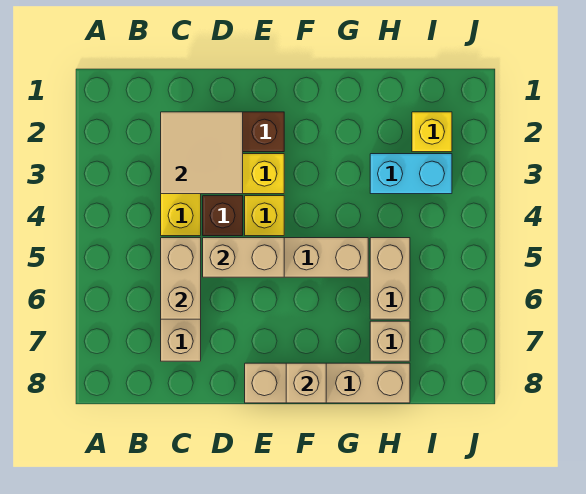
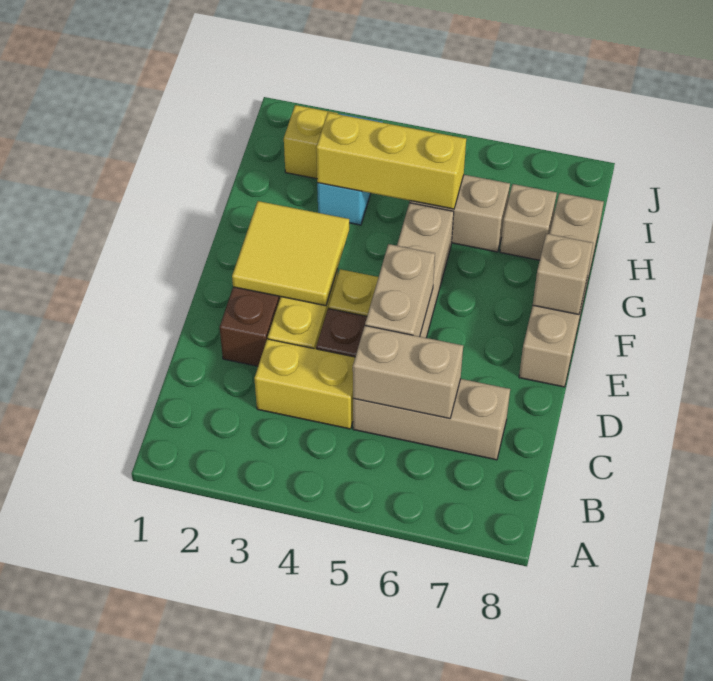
tan 2x2 tile [161,112,243,194] -> none
none -> yellow 2x2 tile [232,201,349,306]
none -> yellow 1x3 brick [316,112,466,209]

